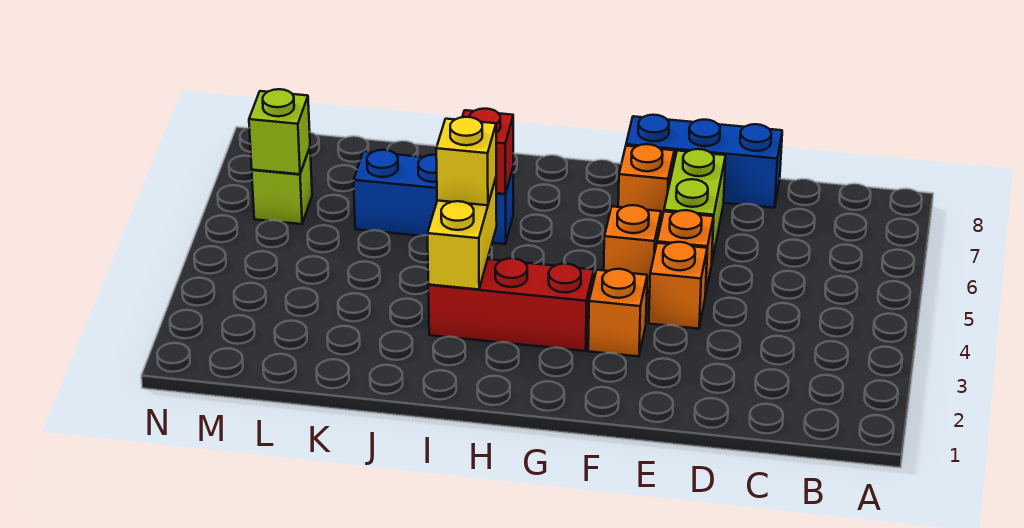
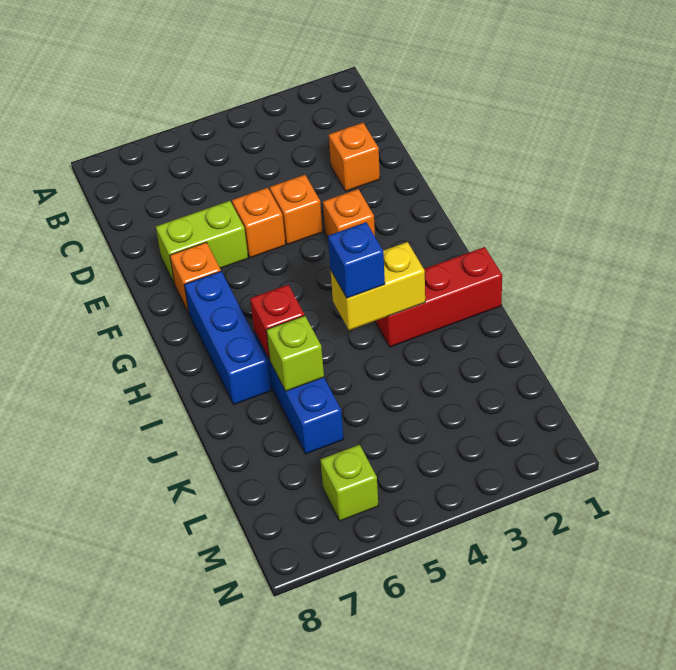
blue 1x3 brick [626,115,782,208] -> blue 1x3 brick moved to [184,271,271,405]
orange 1x1 brick [604,205,661,291] -> orange 1x1 brick moved to [329,123,380,191]
red 1x3 brick [428,258,594,351] -> red 1x3 brick turned to [375,247,502,347]
yellow 1x1 brick [436,117,496,205] -> blue 1x1 brick [328,222,385,298]
lime 1x1 brick [249,89,310,174] -> lime 1x1 brick moved to [266,316,324,391]

